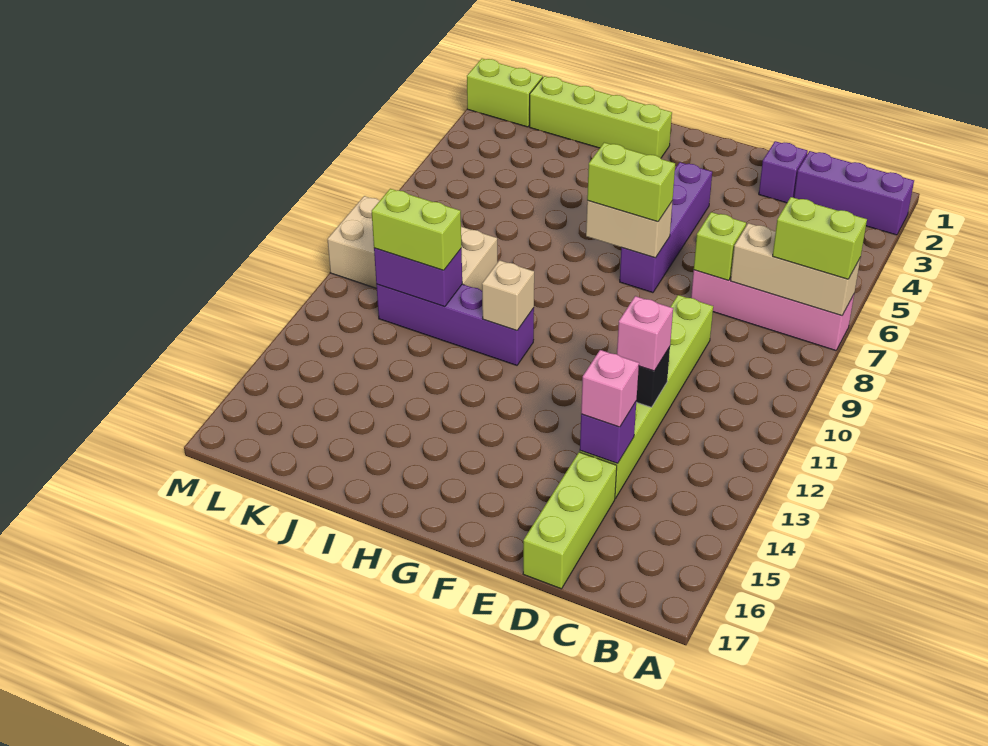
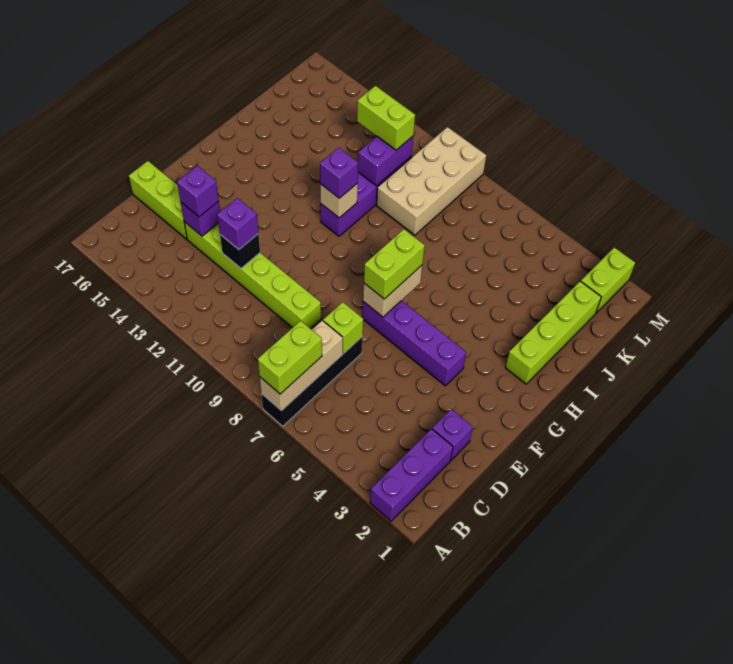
pink 1x4 brick [691,270,854,351] -> black 1x4 brick [261,336,363,426]
pink 1x1 brick [617,296,673,371] -> purple 1x1 brick [217,198,258,249]
pink 1x1 brick [581,350,639,427] -> purple 1x1 brick [177,166,219,217]
none -> purple 1x1 brick [320,148,358,198]
lime 1x2 brick [372,189,461,270] -> lime 1x2 brick turned to [357,86,415,150]

